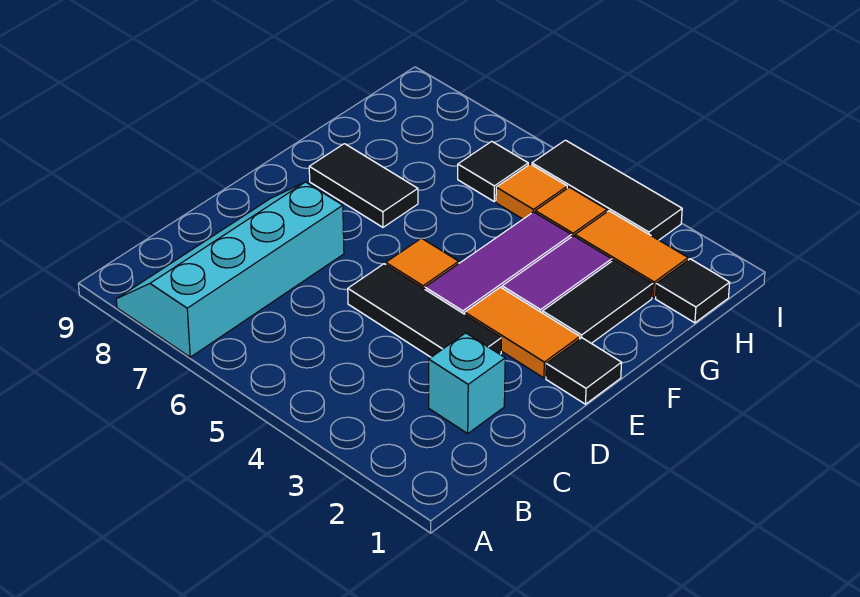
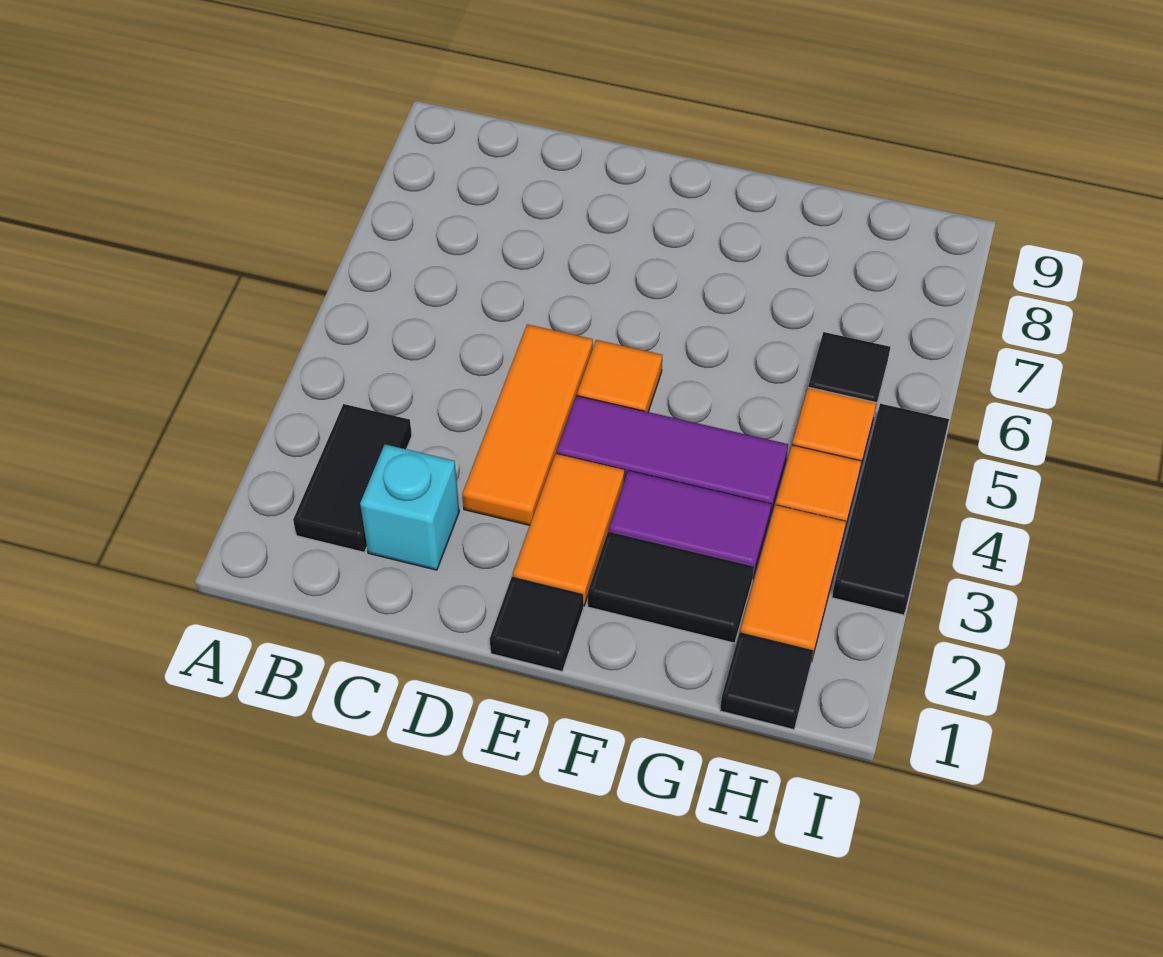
cyan 2x4 slope [116,182,344,357] -> none
black 1x3 tile [348,264,501,357] -> orange 1x3 tile [462,324,593,525]
black 1x2 tile [309,144,418,227] -> black 1x2 tile moved to [293,404,412,552]

